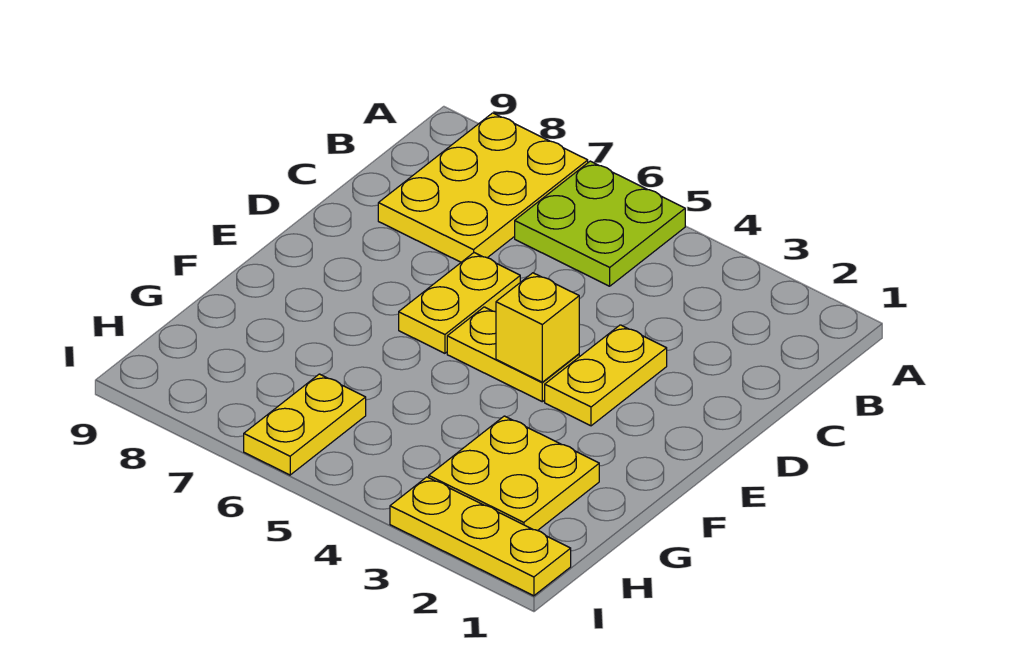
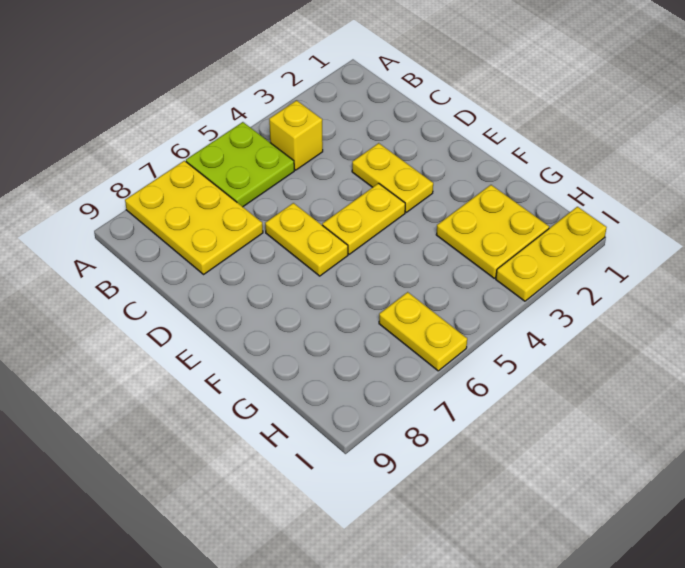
yellow 1x1 brick [496,273,579,382] -> yellow 1x1 brick moved to [269,100,323,170]

